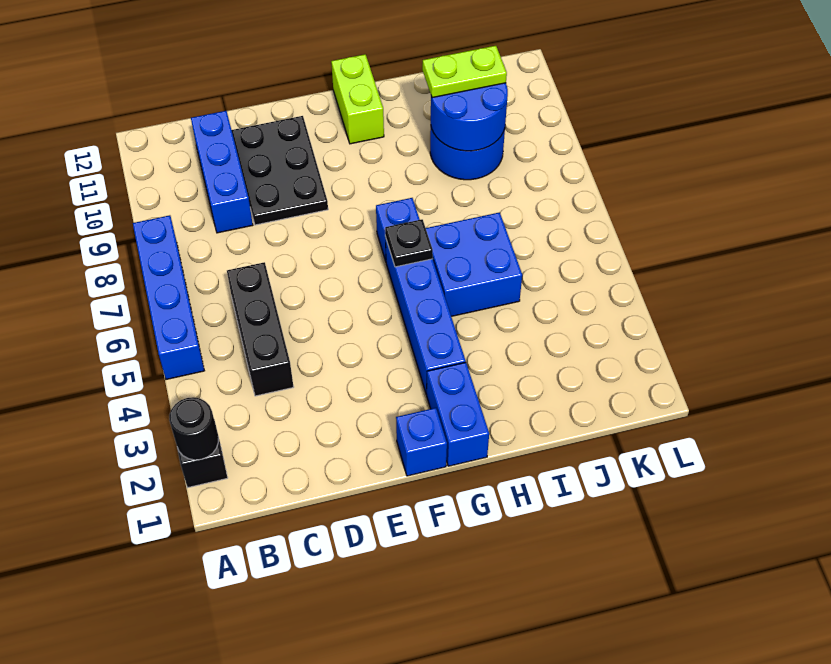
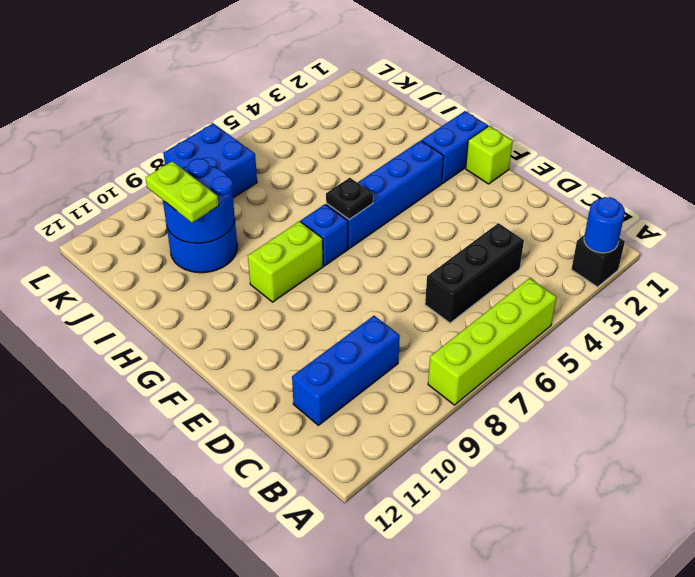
black 1x1 round brick [169,397,218,460] -> blue 1x1 round brick [584,197,625,253]
blue 1x4 brick [133,215,204,379] -> lime 1x4 brick [428,278,556,405]
black 2x3 plate [232,116,328,225] -> none
blue 1x1 brick [396,408,447,476] -> lime 1x1 brick [466,126,513,184]
lime 1x2 brick [331,54,384,144] -> lime 1x2 brick moved to [248,221,323,302]
blue 2x2 brick [426,212,522,316] -> blue 2x2 brick moved to [163,124,257,198]

